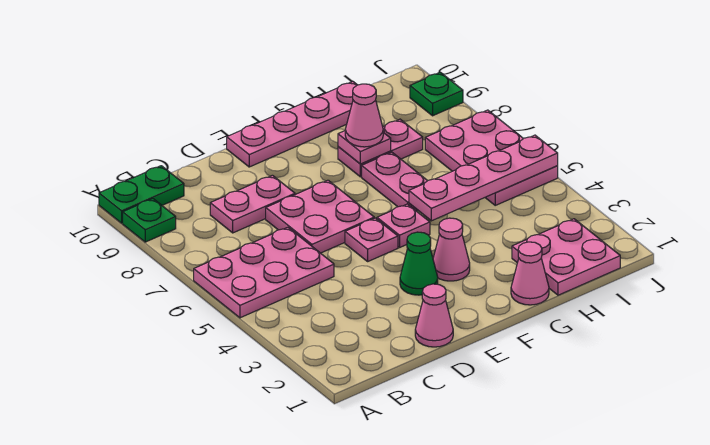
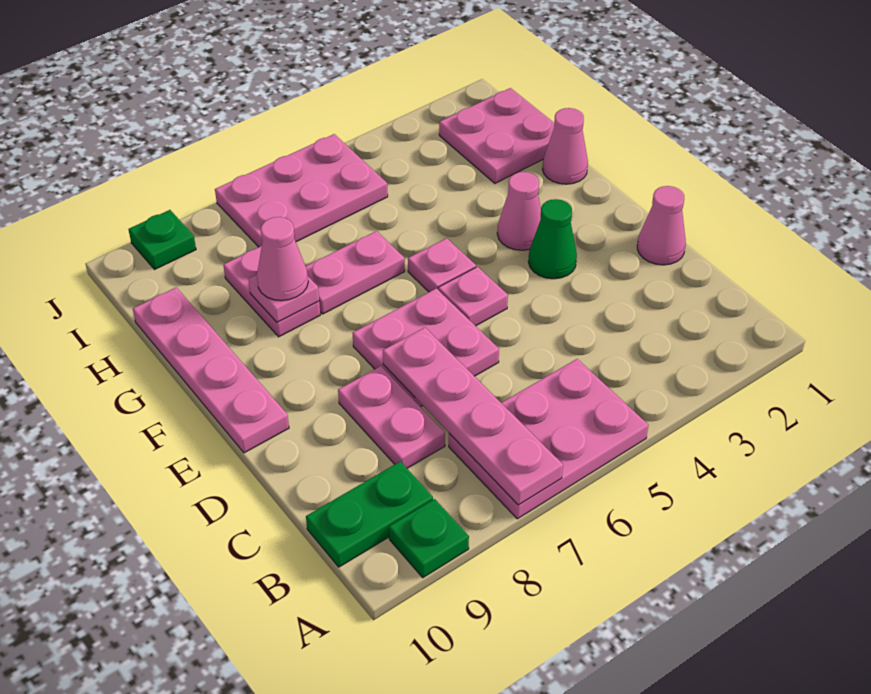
pink 2x3 plate [194,227,334,318] -> pink 2x3 plate turned to [449,359,649,519]
green 1x2 plate [99,166,184,223] -> green 1x2 plate turned to [306,461,433,567]
pink 1x4 plate [409,135,558,221] -> pink 1x4 plate moved to [383,328,563,505]

